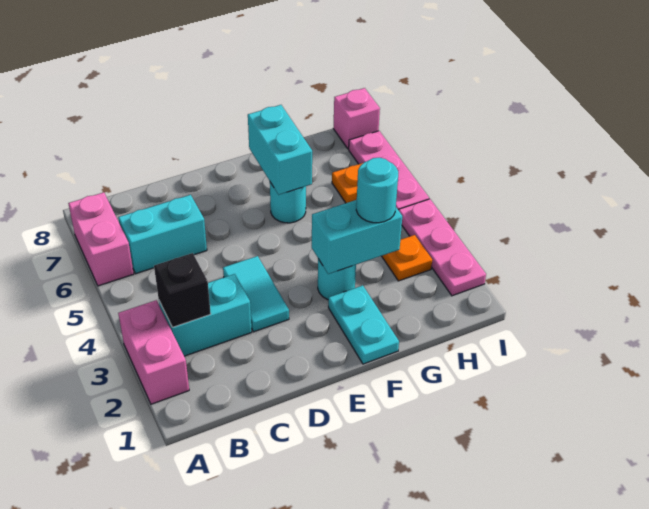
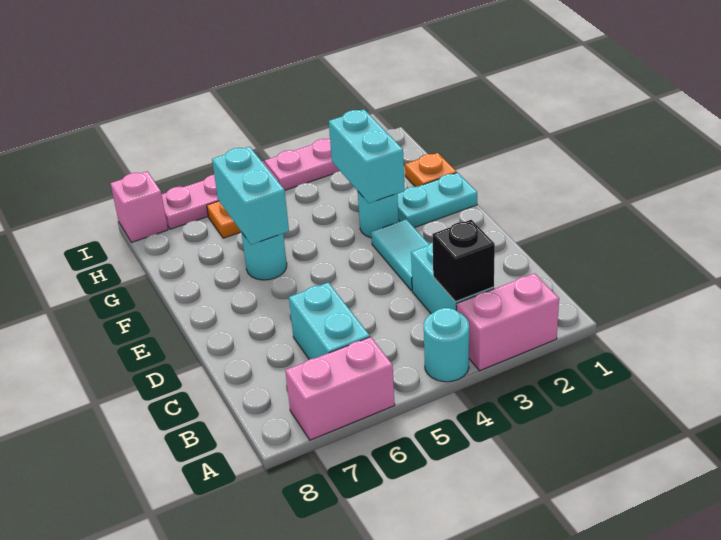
cyan 1x2 tile [223,256,289,332] -> cyan 1x2 tile turned to [371,219,429,291]
cyan 1x2 brick [248,105,312,195] -> cyan 1x2 brick turned to [212,147,289,245]
cyan 1x1 round brick [356,158,398,223] -> cyan 1x1 round brick moved to [424,308,469,382]
orange 1x1 plate [382,235,432,281] -> orange 1x1 plate moved to [405,153,457,187]

